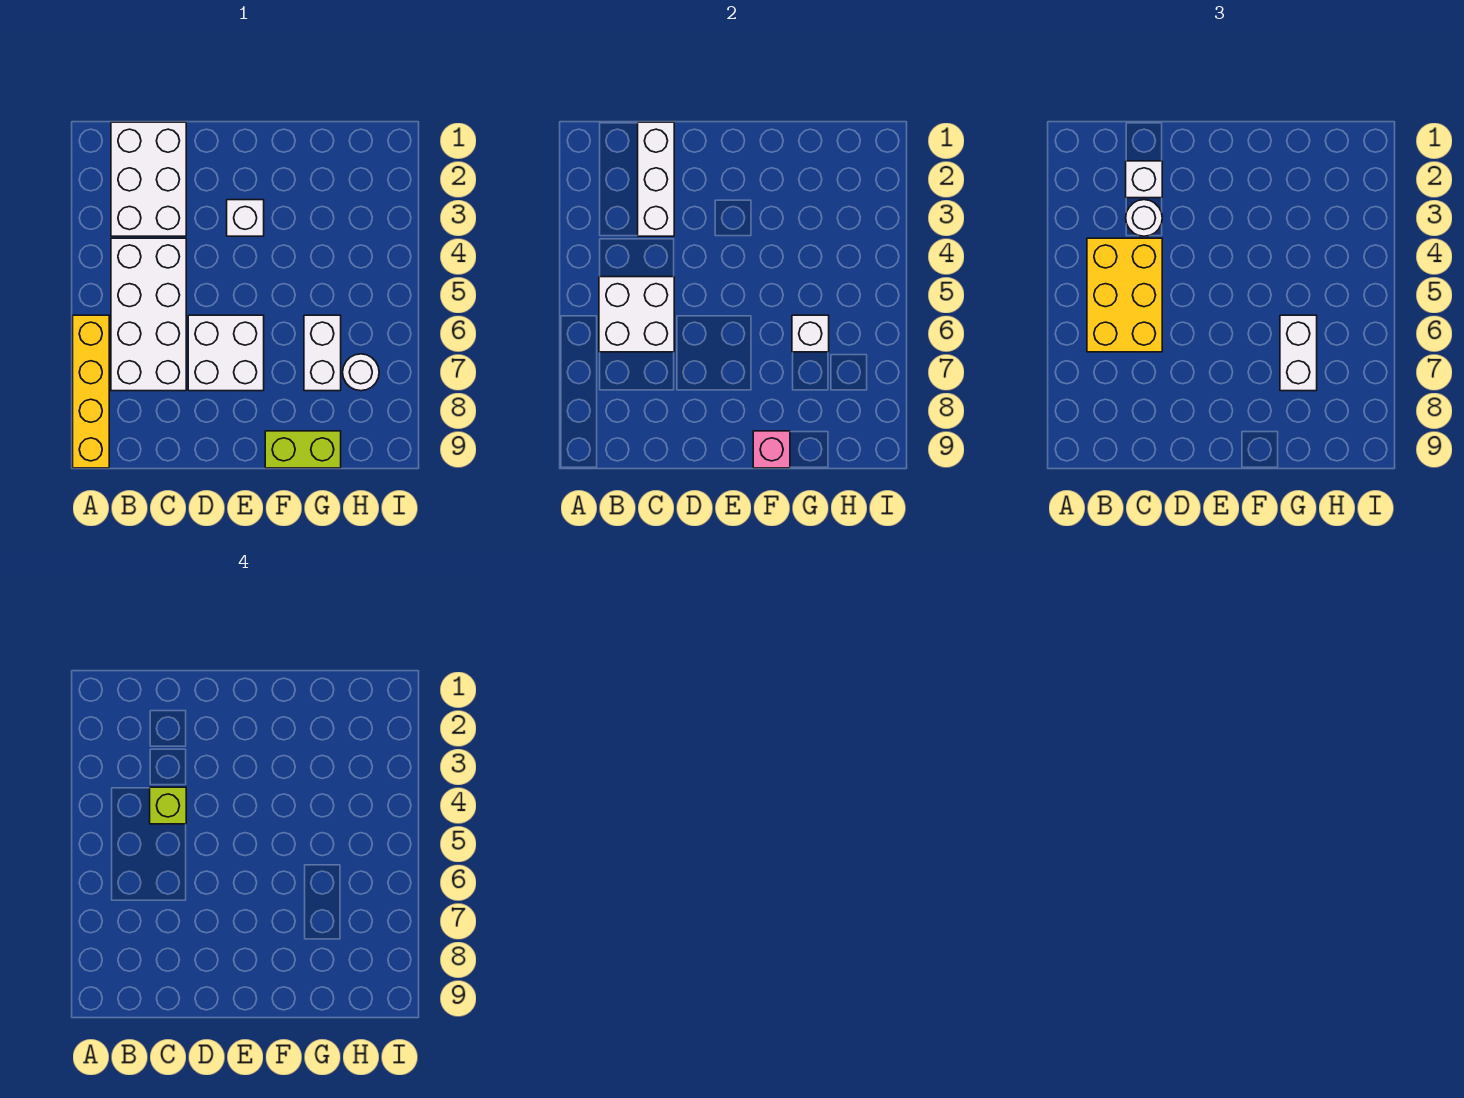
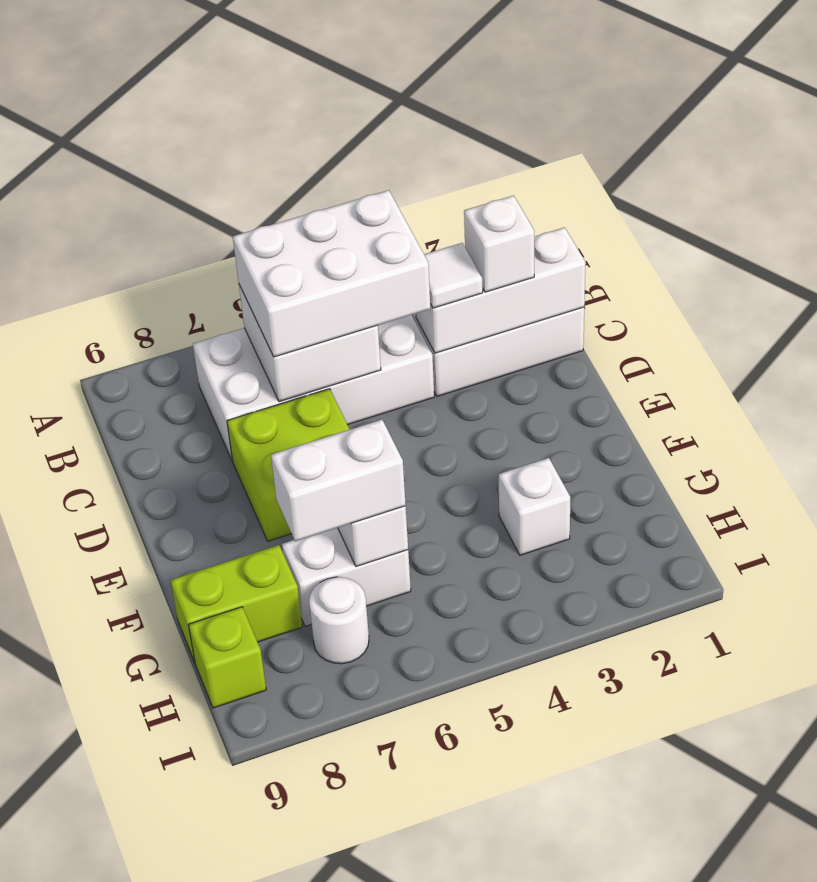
yellow 1x4 brick [73,315,109,468] -> none
yellow 2x3 brick [1087,238,1162,352] -> white 2x3 brick [233,190,430,357]
white 1x1 round brick [1126,200,1162,236] -> white 1x1 tile [424,243,483,308]
lime 1x1 brick [150,787,186,824] -> lime 1x1 brick moved to [188,607,266,708]
white 2x2 brick [188,315,264,391] -> lime 2x2 brick [227,389,350,541]
white 1x1 brick [227,200,264,236] -> white 1x1 brick moved to [499,458,570,555]
lime 1x2 brick [265,431,341,468] -> lime 1x2 brick turned to [171,545,302,662]
pink 1x1 brick [753,431,790,468] -> none

